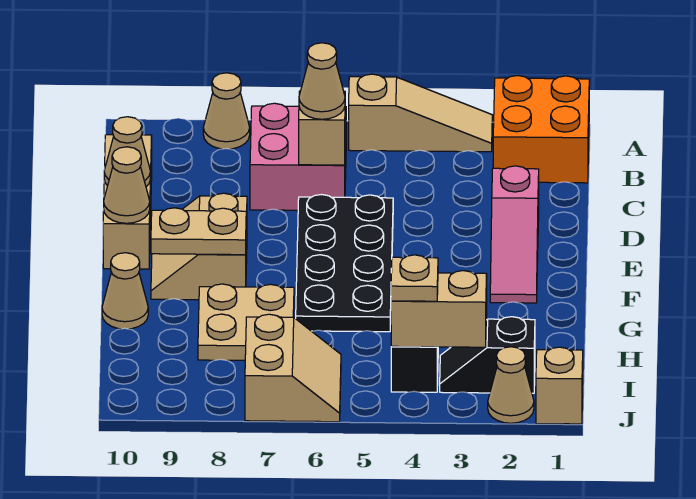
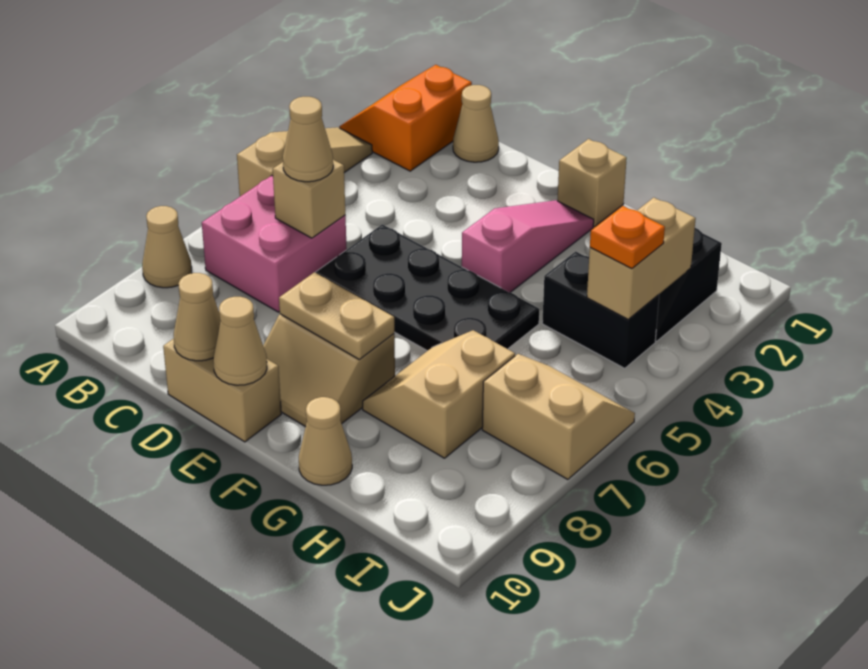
orange 2x2 brick [493,76,589,183] -> orange 2x2 slope [339,65,472,171]
tan 1x3 brick [103,135,152,269] -> tan 1x2 brick [163,339,281,442]
pink 1x3 slope [490,166,539,303] -> pink 1x3 slope turned to [462,200,594,293]
tan 1x2 plate [151,208,246,255] -> tan 1x2 plate turned to [279,272,394,359]
tan 2x2 plate [198,284,294,361] -> tan 2x2 slope [363,330,515,458]
tan 1x1 plate [391,255,438,301] -> orange 1x1 plate [590,206,665,269]
tan 1x1 brick [536,347,583,424] -> tan 1x1 brick moved to [557,139,627,227]
tan 1x1 cone [488,347,534,423] -> tan 1x1 cone moved to [453,85,499,162]

